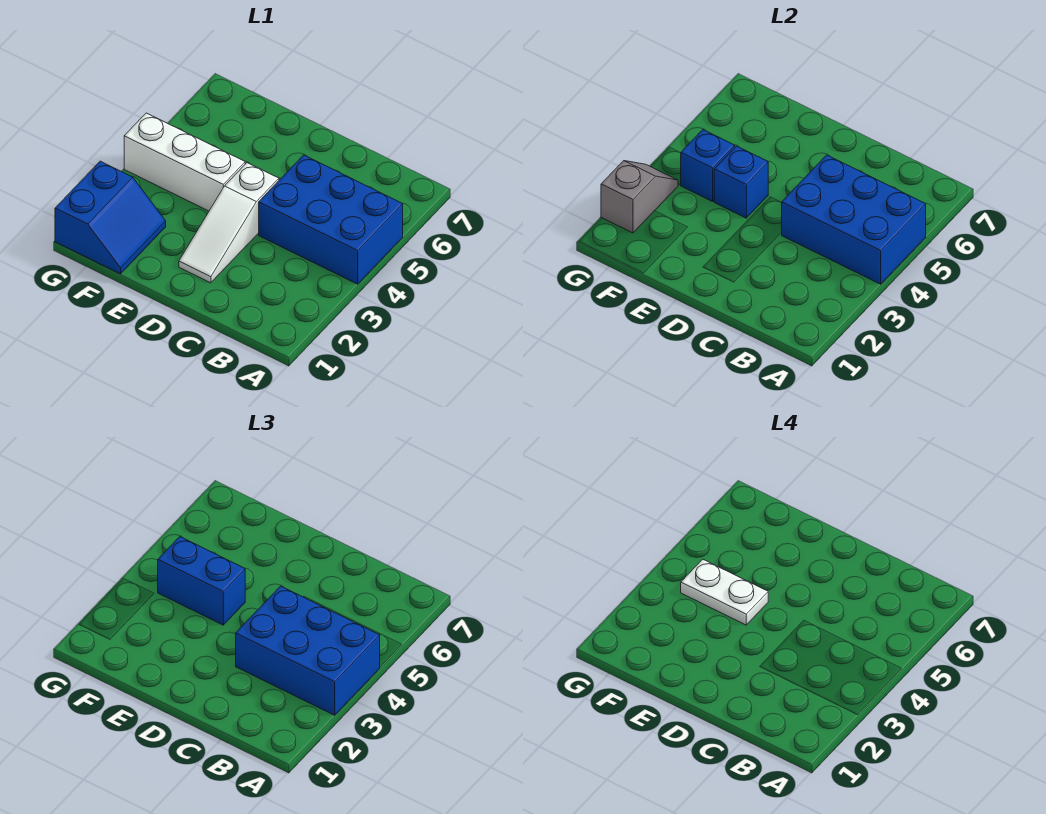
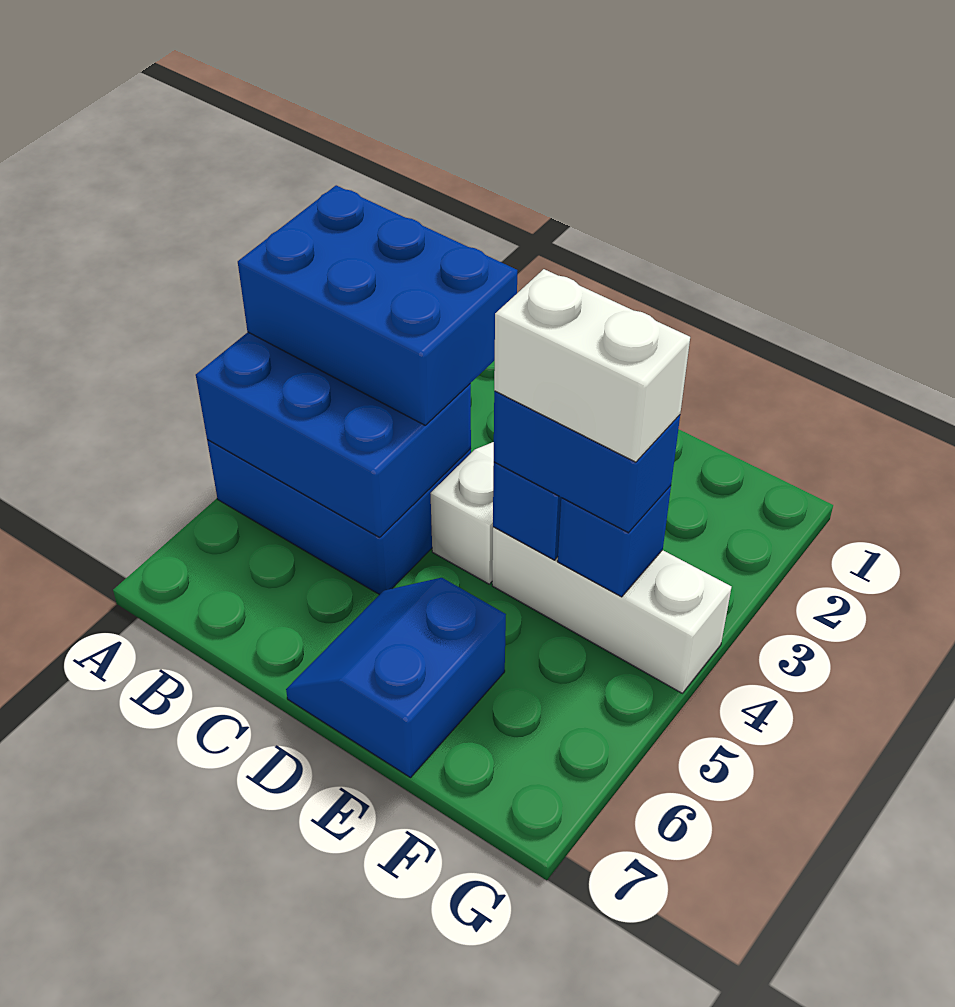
white 1x2 plate [681,559,768,625] -> white 1x2 brick [494,269,690,462]
blue 2x2 slope [55,161,166,274] -> blue 2x2 slope moved to [286,578,506,778]
grey 1x2 slope [601,161,678,233] -> none

